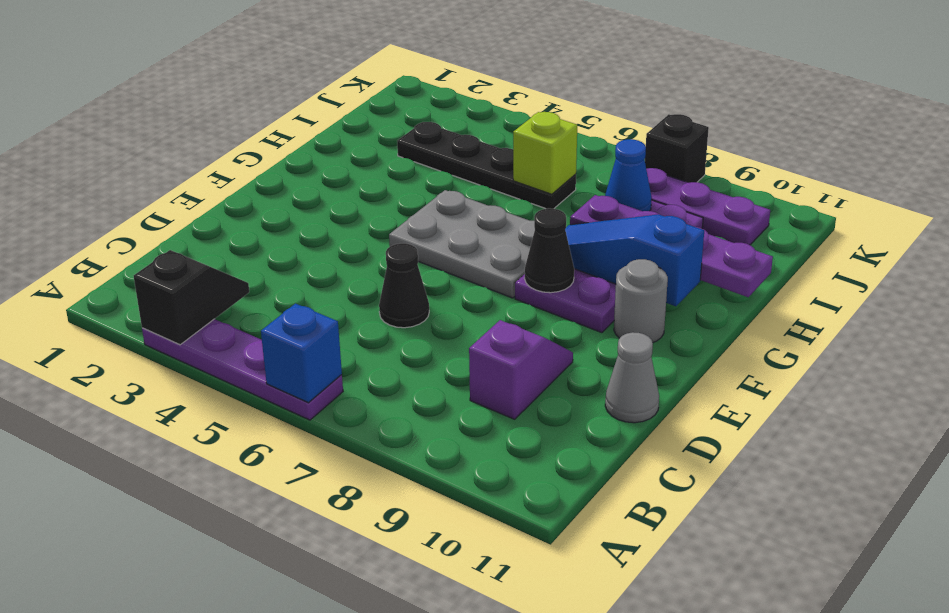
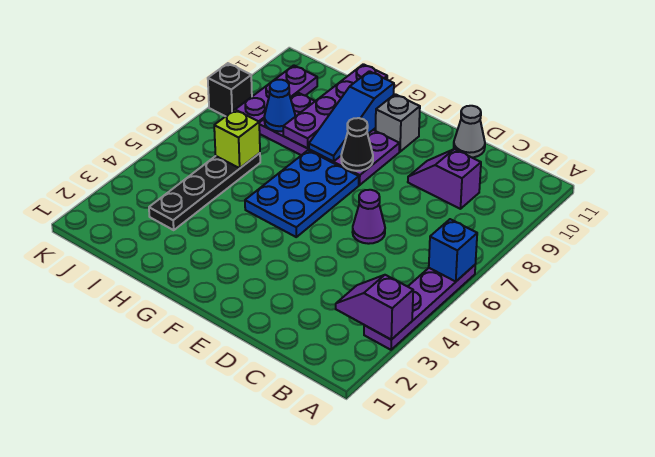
black 1x2 slope [134,250,249,345] -> purple 1x2 slope [336,275,413,340]
black 1x1 cone [379,243,429,328] -> purple 1x1 cone [353,190,385,244]
grey 2x3 plate [389,190,535,298] -> blue 2x3 plate [245,150,359,237]
grey 1x1 round brick [614,259,668,342] -> grey 1x1 brick [376,94,420,152]

